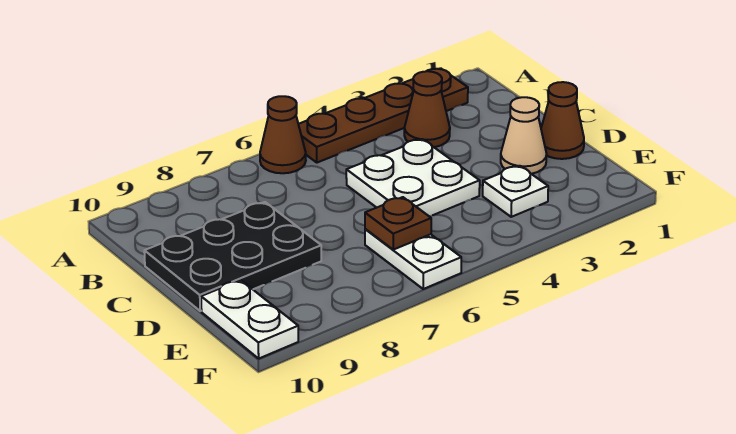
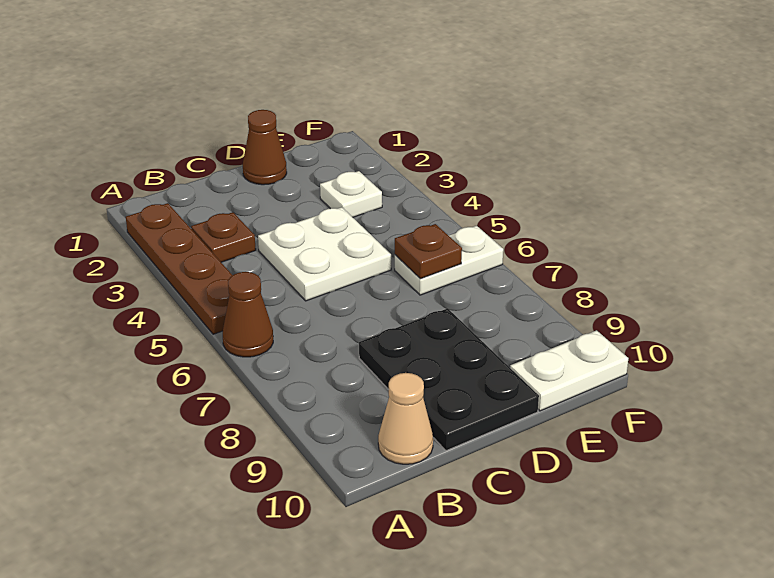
brown 1x1 cone [404,71,450,147] -> brown 1x1 plate [191,212,256,262]
tan 1x1 cone [501,97,547,174] -> tan 1x1 cone moved to [378,373,433,464]

